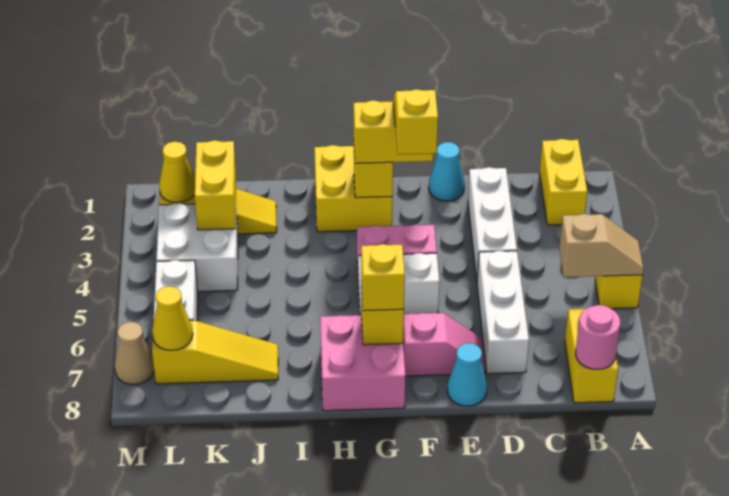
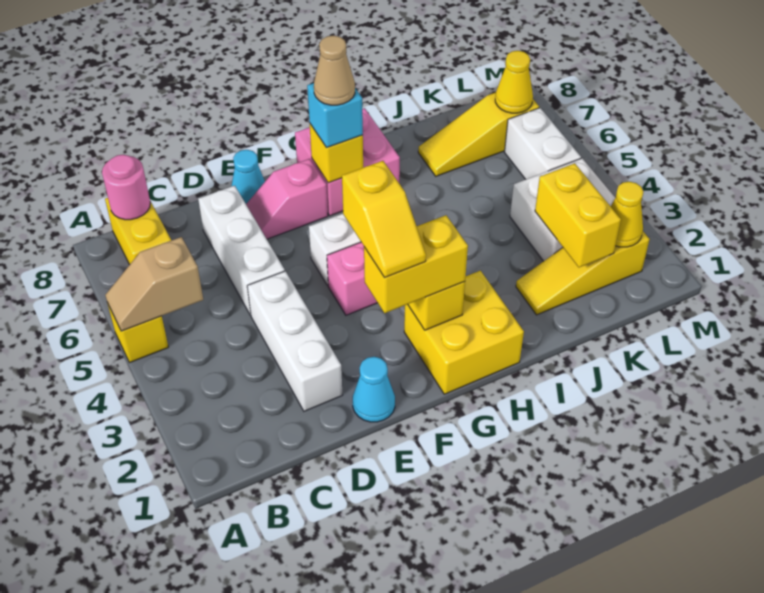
yellow 1x2 brick [540,139,587,225] -> none
yellow 1x1 brick [361,244,405,311] -> cyan 1x1 brick [307,83,363,148]
tan 1x1 cone [115,322,154,384] -> tan 1x1 cone moved to [314,36,355,105]

